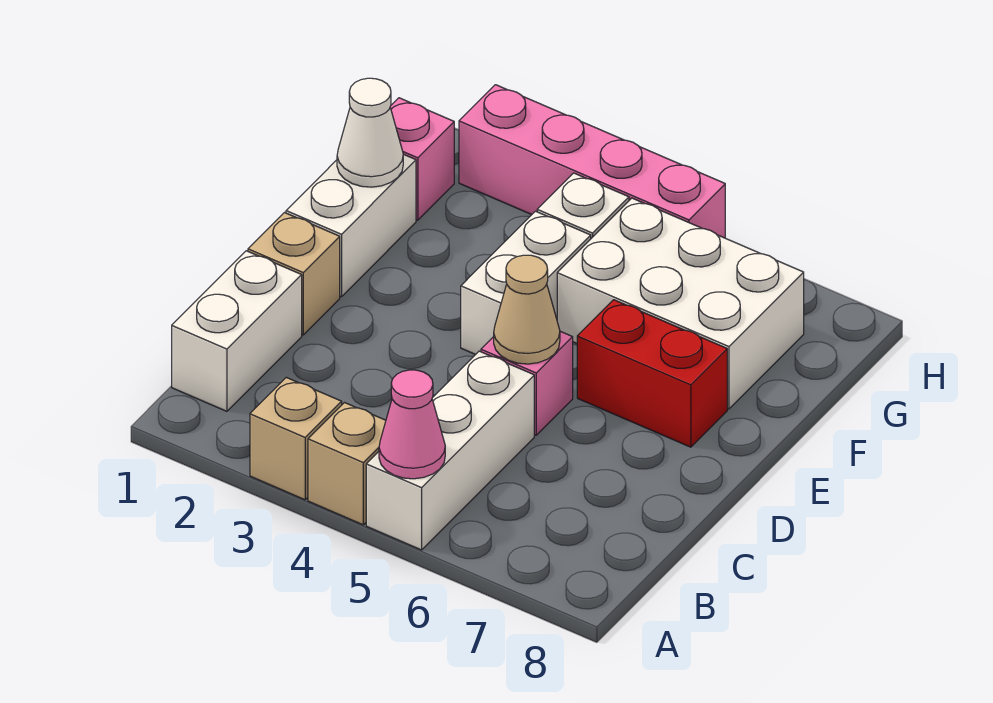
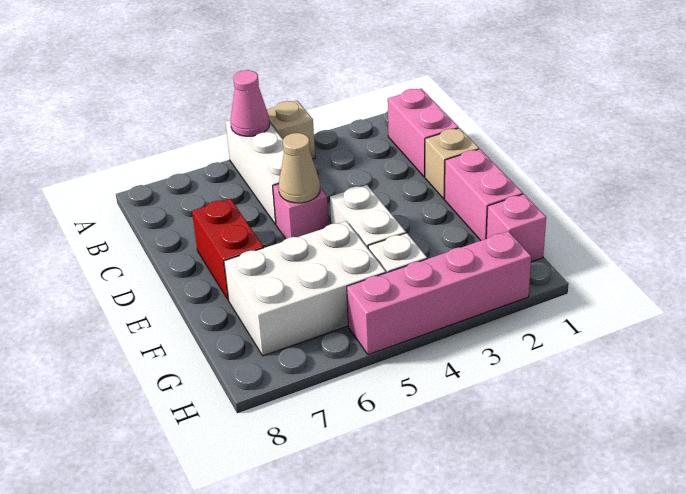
tan 1x1 brick [250,377,342,500] -> none
white 1x2 brick [172,251,302,411] -> pink 1x2 brick [388,89,459,177]
white 1x2 brick [286,154,416,297] -> pink 1x2 brick [444,149,523,241]
red 1x2 brick [577,300,727,447] -> red 1x2 brick turned to [192,199,264,300]
white 1x1 cone [337,78,403,187] -> none

